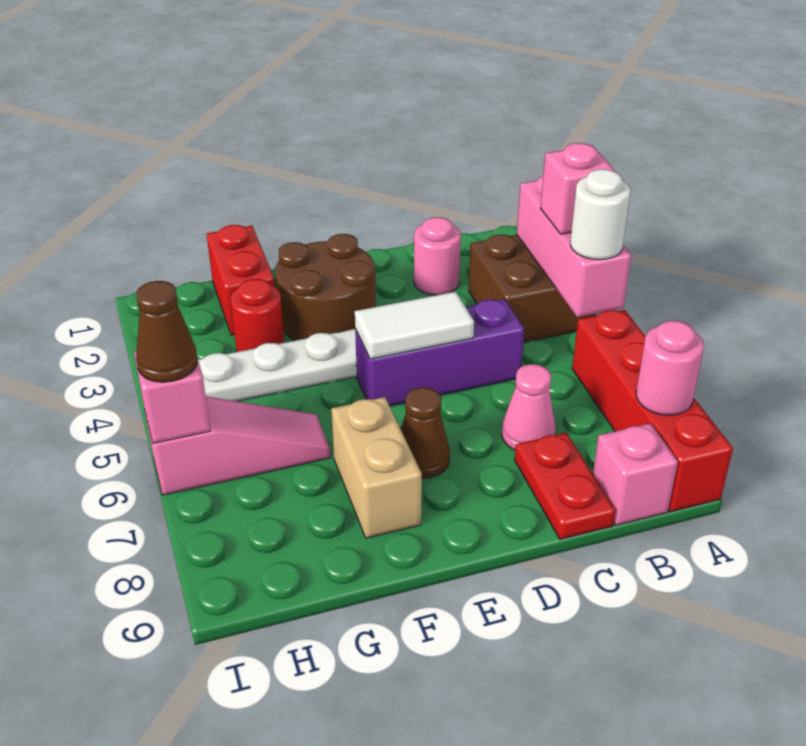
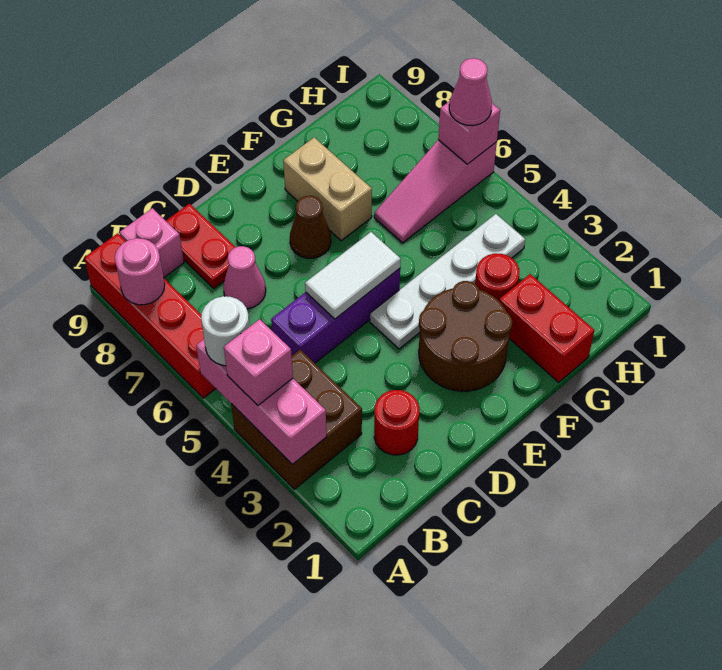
pink 1x1 round brick [414,217,461,295] -> red 1x1 round brick [374,390,419,455]
brown 1x1 cone [136,281,197,382] -> pink 1x1 cone [449,58,492,126]

